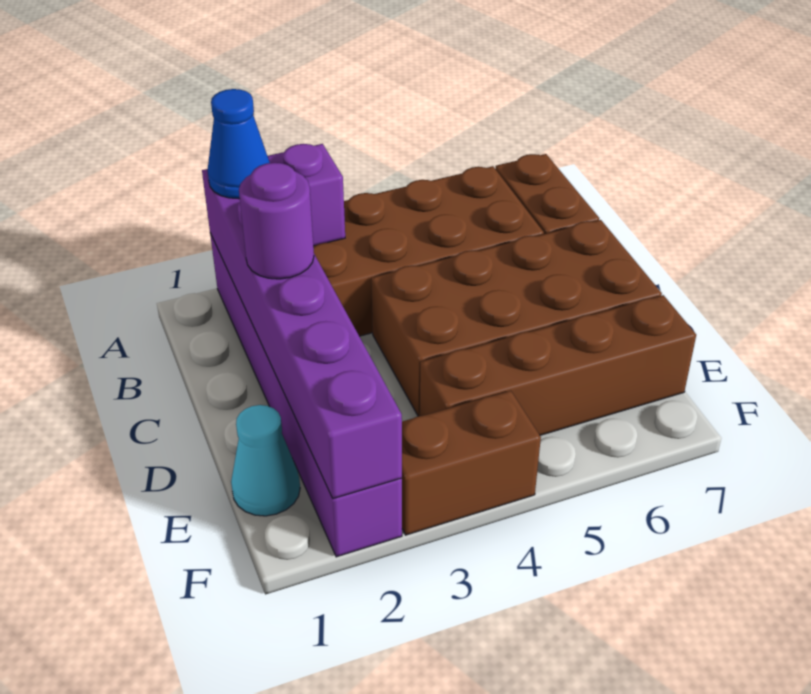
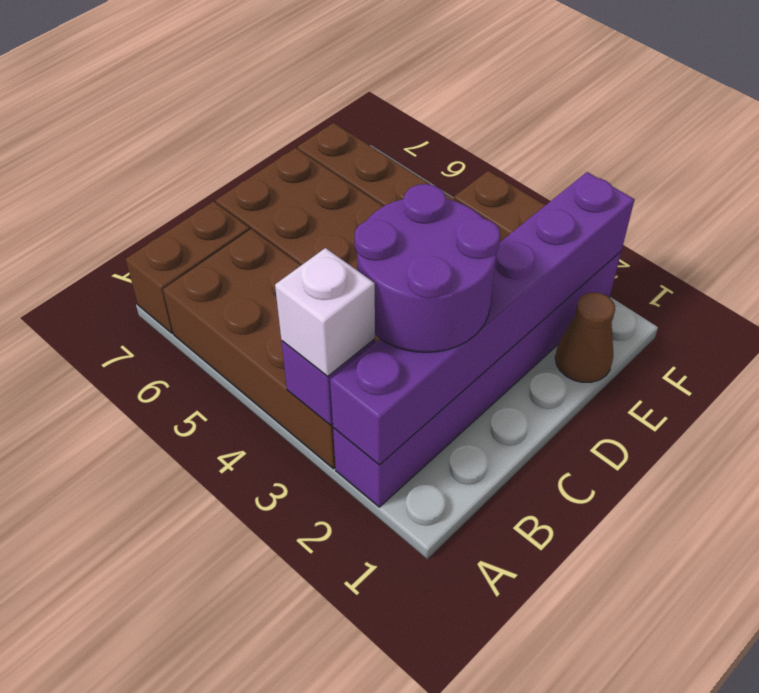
blue 1x1 cone [208,89,270,199] -> none
none -> white 1x1 brick [275,248,375,377]
purple 1x1 round brick [239,163,314,279] -> purple 2x2 round brick [355,184,500,352]
cyan 1x1 cone [231,405,300,516] -> brown 1x1 cone [555,292,615,382]

